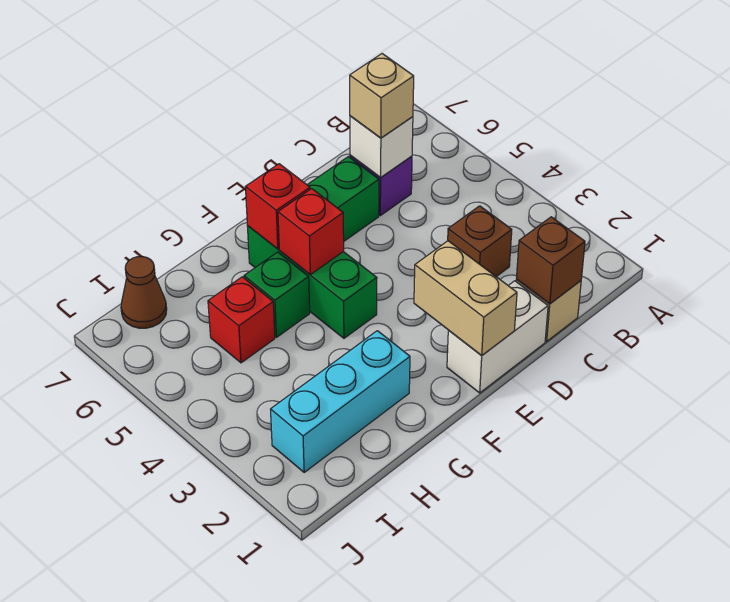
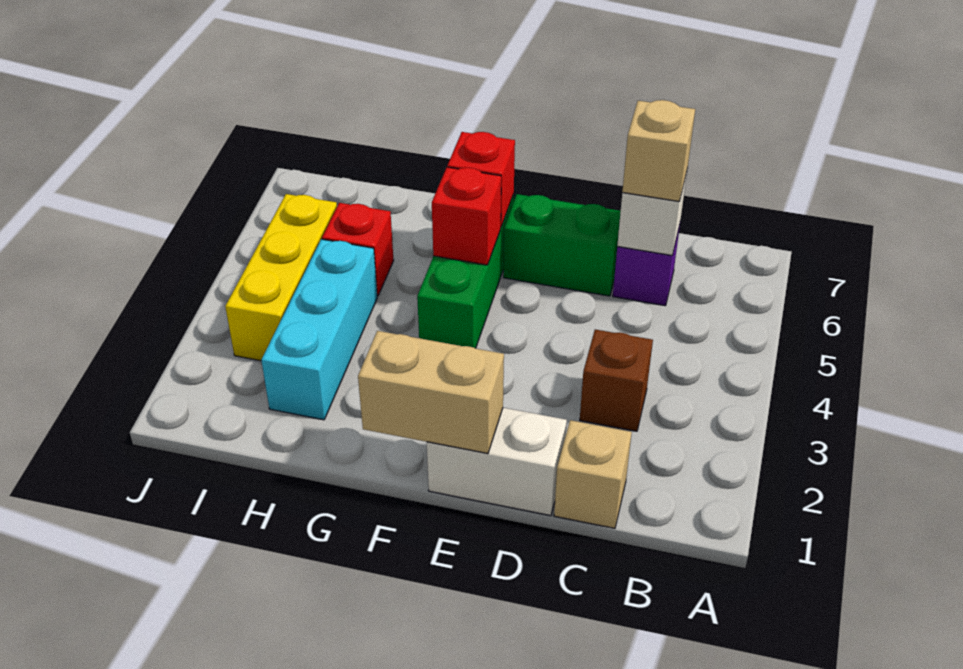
brown 1x1 brick [516,217,585,304] -> none
tan 1x2 brick [414,241,517,356] -> tan 1x2 brick turned to [358,331,504,454]
cyan 1x3 brick [271,331,410,472] -> cyan 1x3 brick turned to [261,239,377,420]
green 1x1 brick [244,252,310,337] -> none
none -> yellow 1x3 brick [225,194,337,361]
brown 1x1 cone [121,257,167,328] -> none

